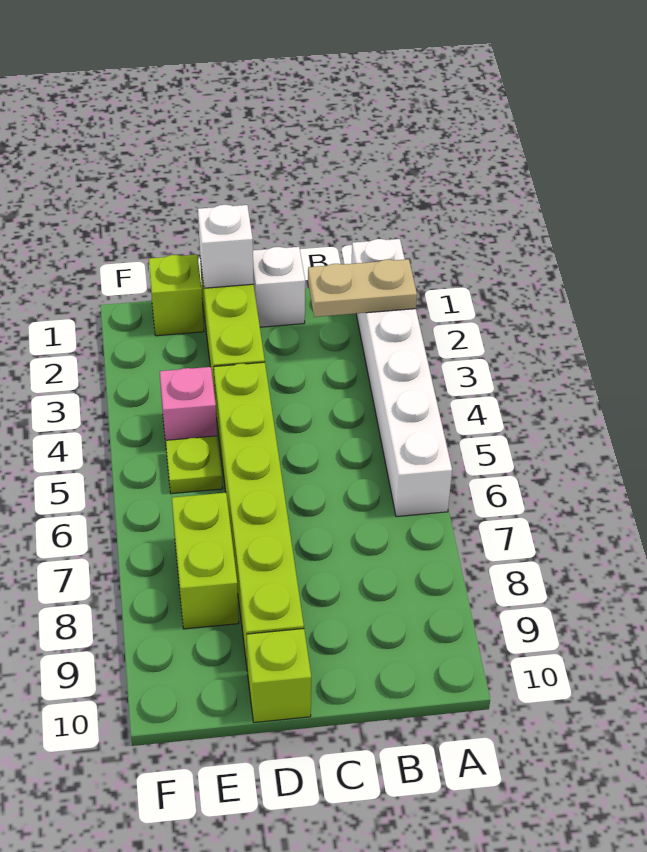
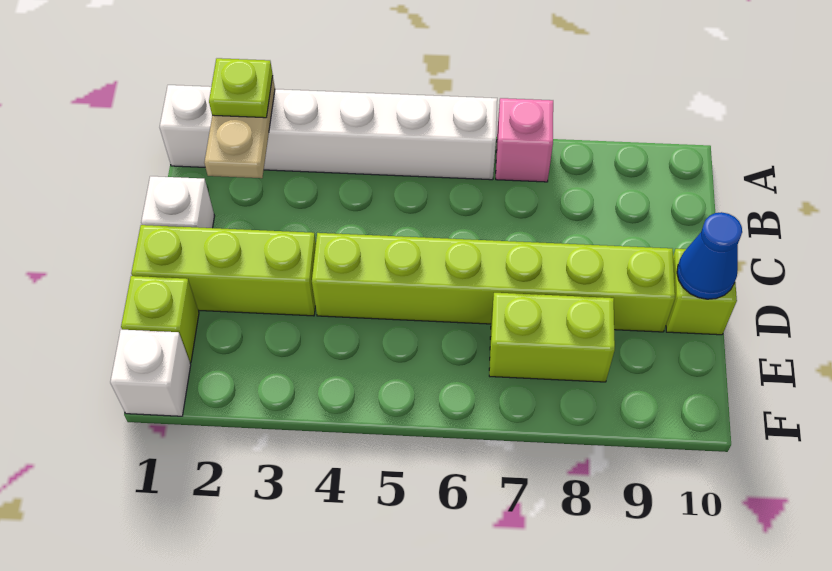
white 1x1 brick [198,205,254,288] -> white 1x1 brick moved to [110,330,191,416]
none -> blue 1x1 cone [677,212,742,299]
pink 1x1 brick [160,367,217,442] -> pink 1x1 brick moved to [496,98,553,182]
lime 1x1 plate [166,436,223,494] -> lime 1x1 plate moved to [209,58,273,118]

